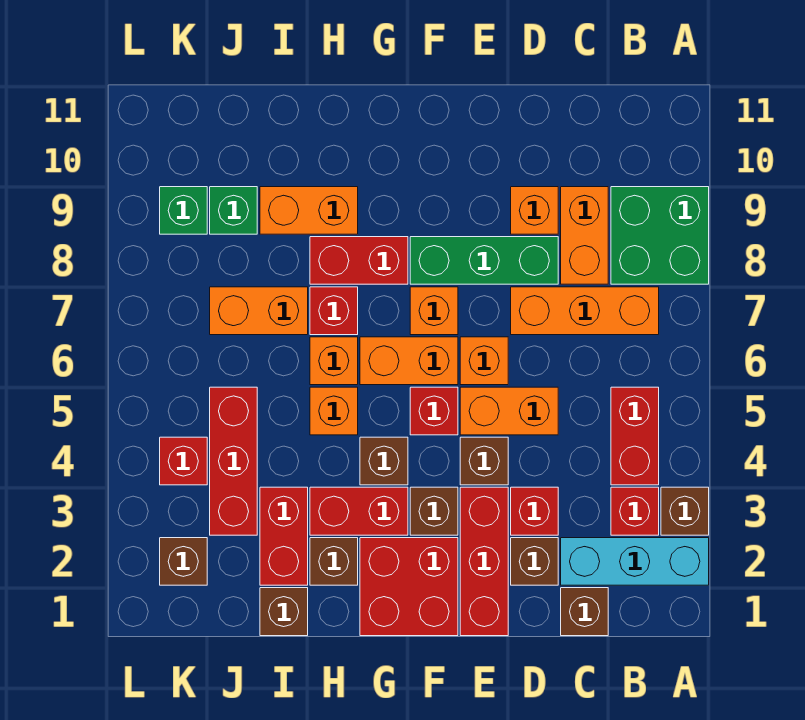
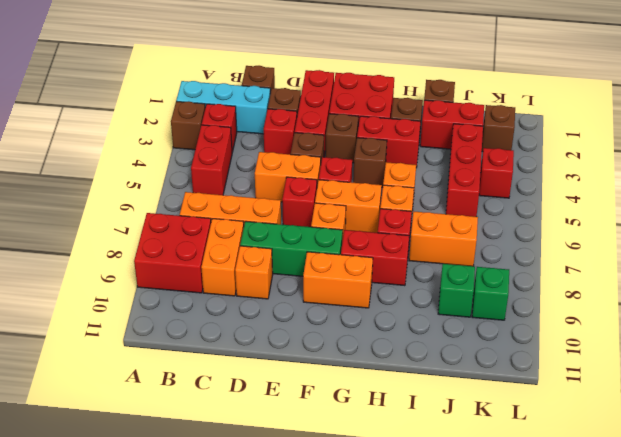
green 2x2 brick [611,187,709,284] -> red 2x2 brick [134,213,211,293]
orange 1x1 brick [460,337,508,385] -> red 1x1 brick [282,177,317,227]
orange 1x2 brick [260,187,358,234] -> orange 1x2 brick moved to [303,252,373,308]
red 1x2 brick [260,487,308,585] -> red 1x2 brick turned to [420,100,484,149]

